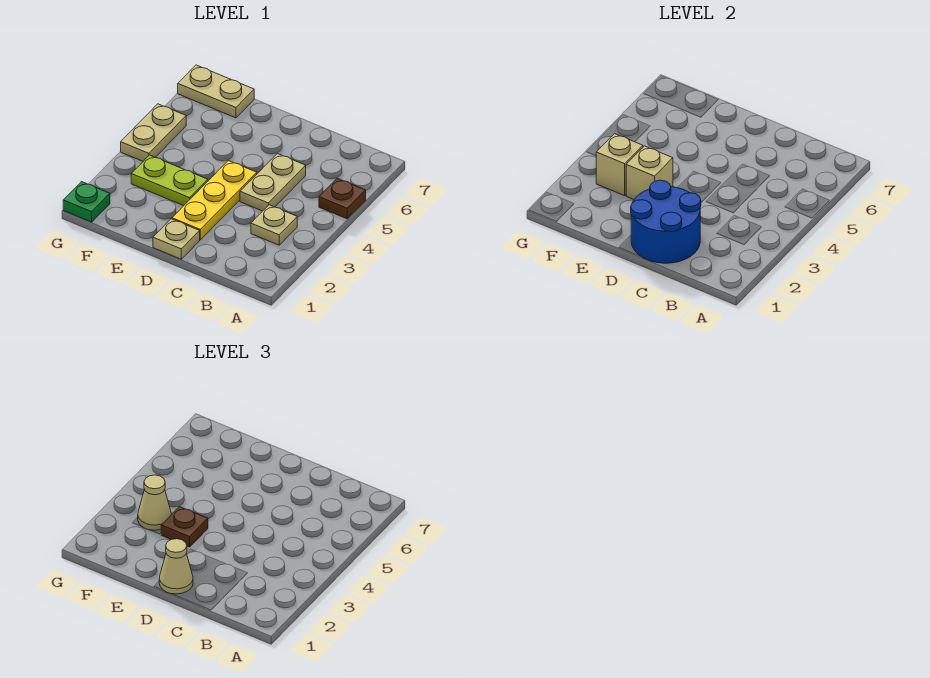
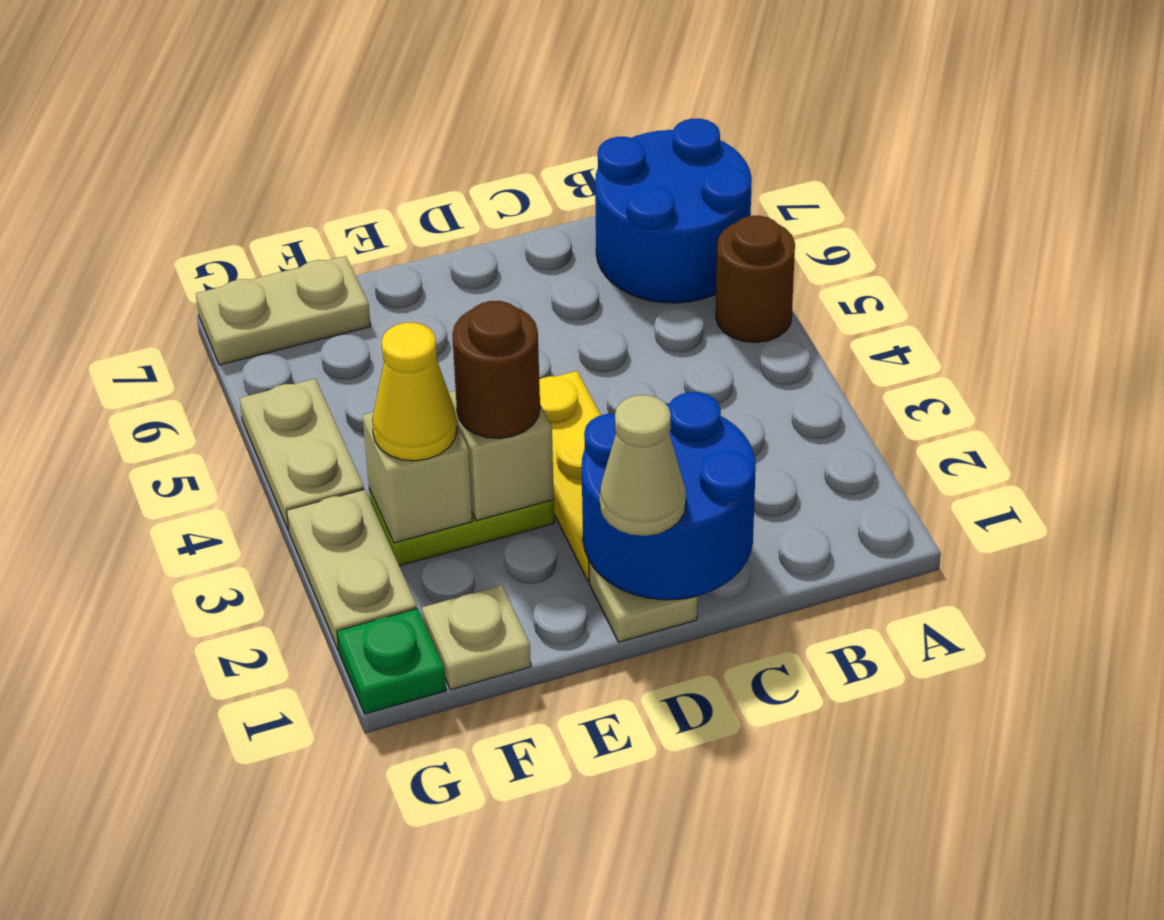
brown 1x1 plate [319,178,366,219] -> brown 1x1 round brick [716,216,795,342]
none -> blue 2x2 round brick [595,119,752,303]
tan 1x1 plate [251,205,297,245] -> tan 1x1 plate moved to [422,585,531,690]
tan 1x2 plate [240,154,306,211] -> tan 1x2 plate moved to [287,489,417,651]
brown 1x1 plate [161,507,208,547] -> brown 1x1 round brick [452,301,540,438]
tan 1x1 cone [138,475,171,530] -> yellow 1x1 cone [372,323,457,461]

